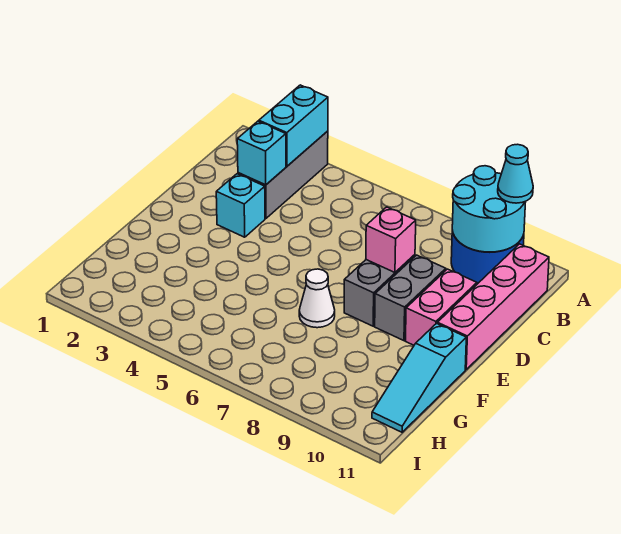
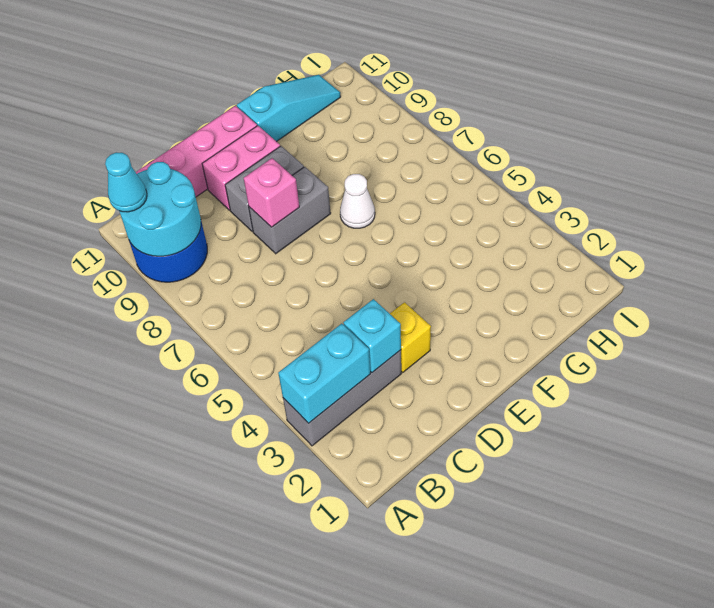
cyan 1x1 brick [216,174,265,237] -> yellow 1x1 brick [390,302,431,372]

